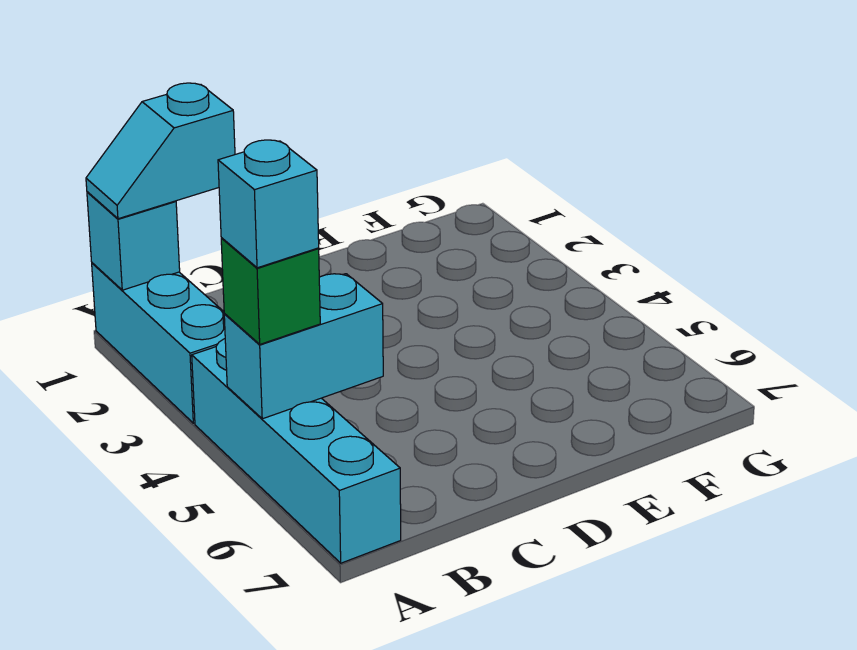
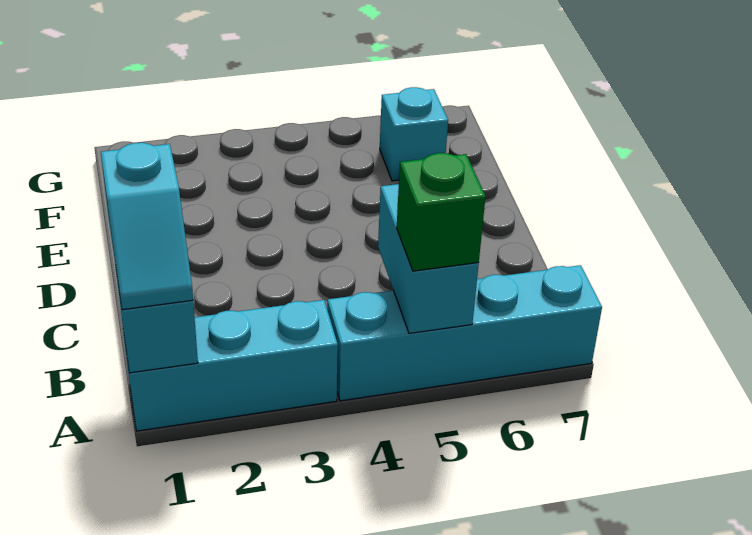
cyan 1x1 brick [218,140,319,268] -> cyan 1x1 brick moved to [380,87,448,181]

